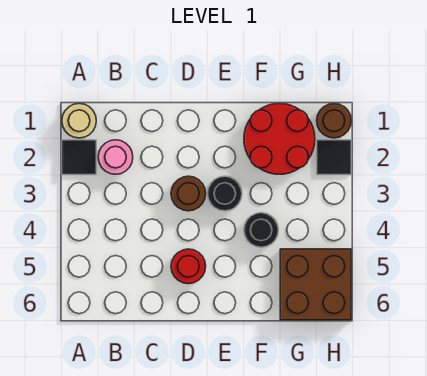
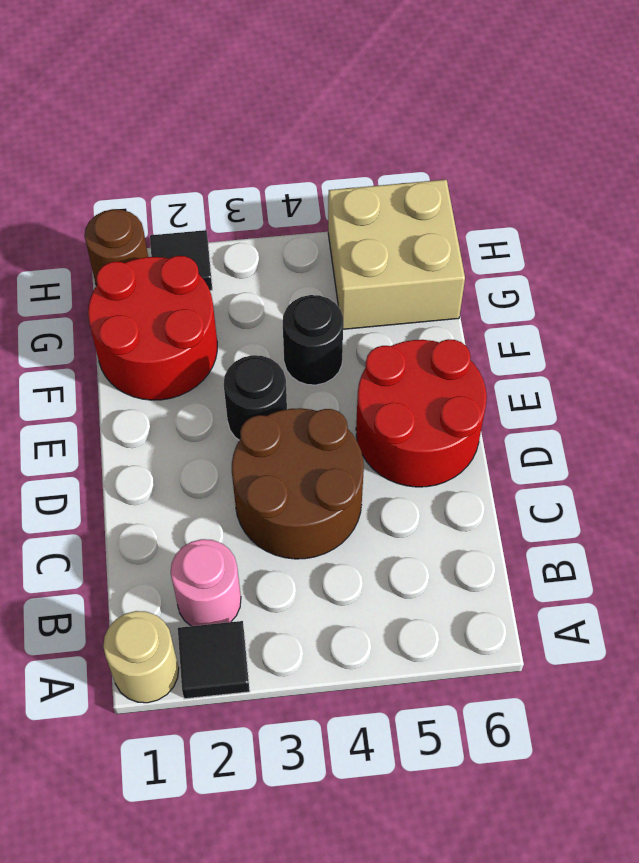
brown 1x1 round brick [171,176,206,211] -> brown 2x2 round brick [232,408,364,559]
red 1x1 round brick [171,249,206,284] -> red 2x2 round brick [356,339,487,487]
brown 2x2 brick [280,249,351,320] -> tan 2x2 brick [328,180,465,329]

